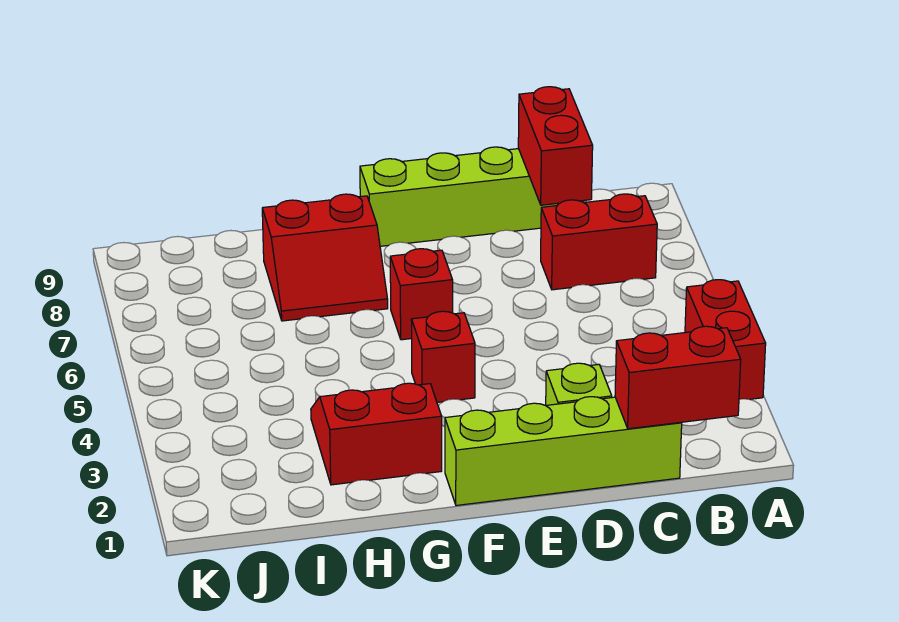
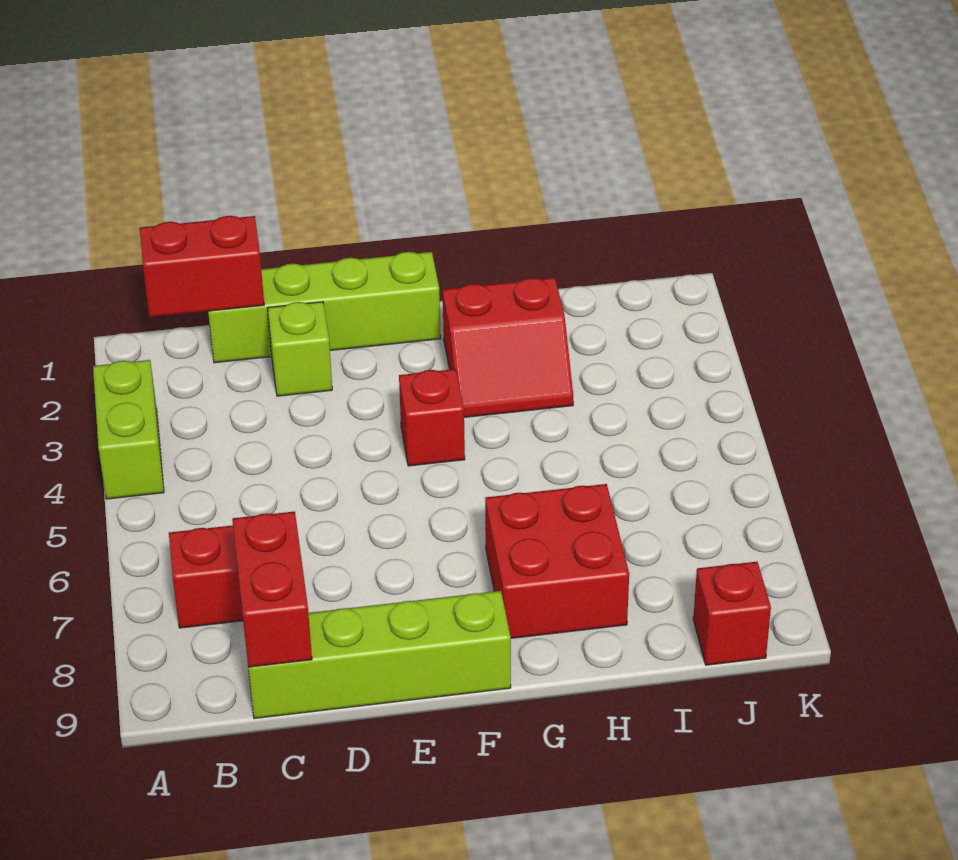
red 1x2 brick [685,280,766,399] -> lime 1x2 brick [93,360,164,499]
red 1x1 brick [390,249,453,340] -> red 1x1 brick moved to [693,562,771,665]
red 2x2 slope [262,194,388,321] -> red 2x2 brick [485,484,629,638]

